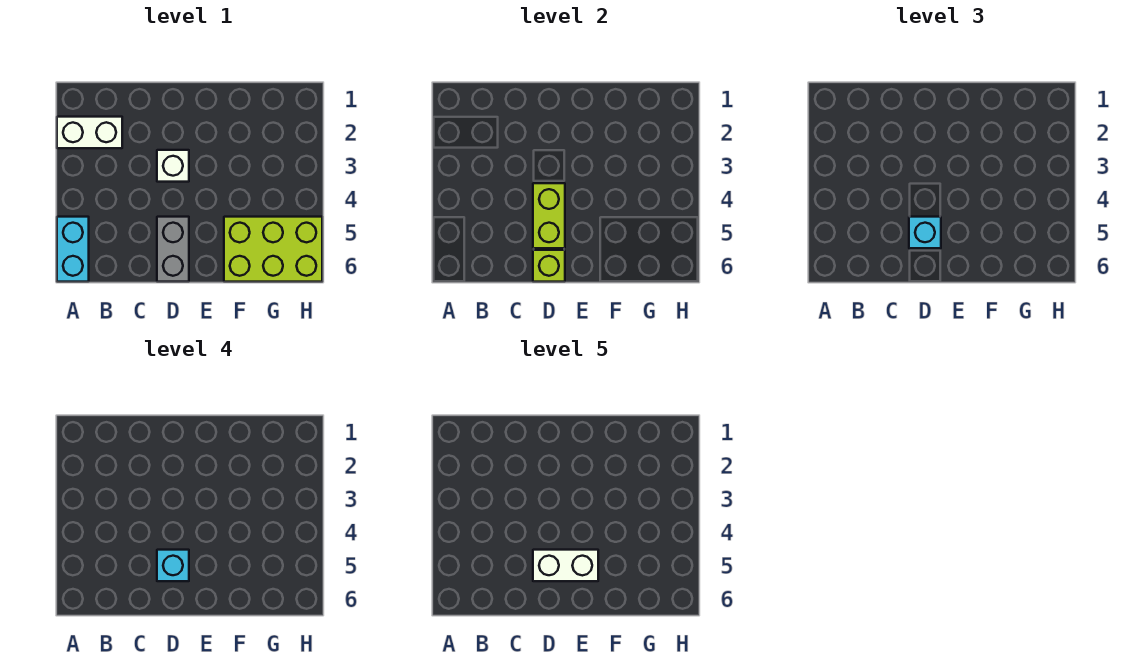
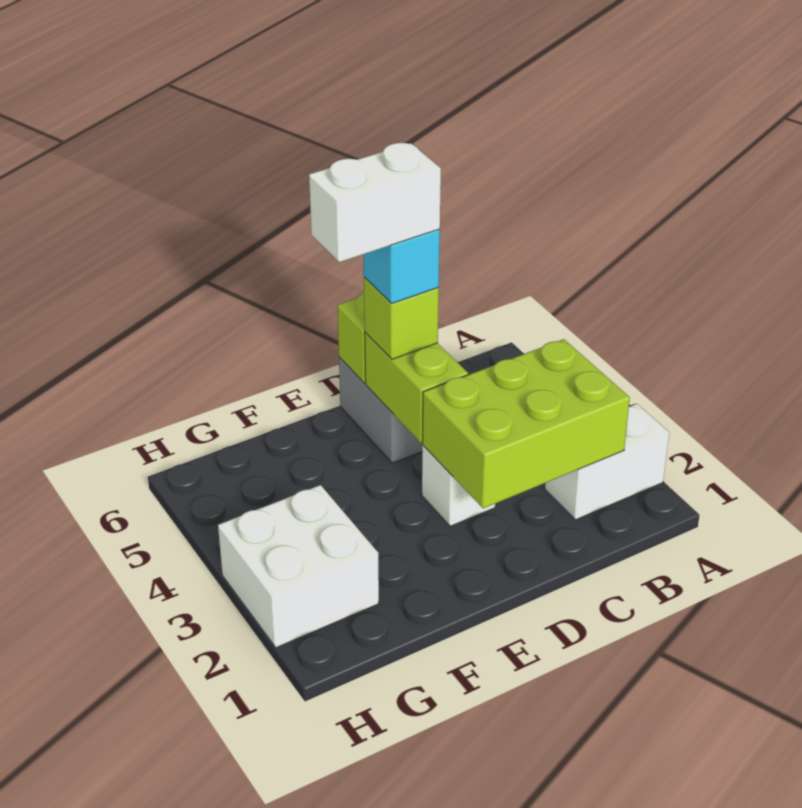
cyan 1x2 brick [57,217,89,282] -> none
cyan 1x1 brick [909,217,941,248] -> lime 1x1 brick [364,277,439,359]
lime 2x3 brick [224,217,322,282] -> lime 2x3 brick moved to [422,339,630,509]
none -> white 2x2 brick [218,485,379,648]

